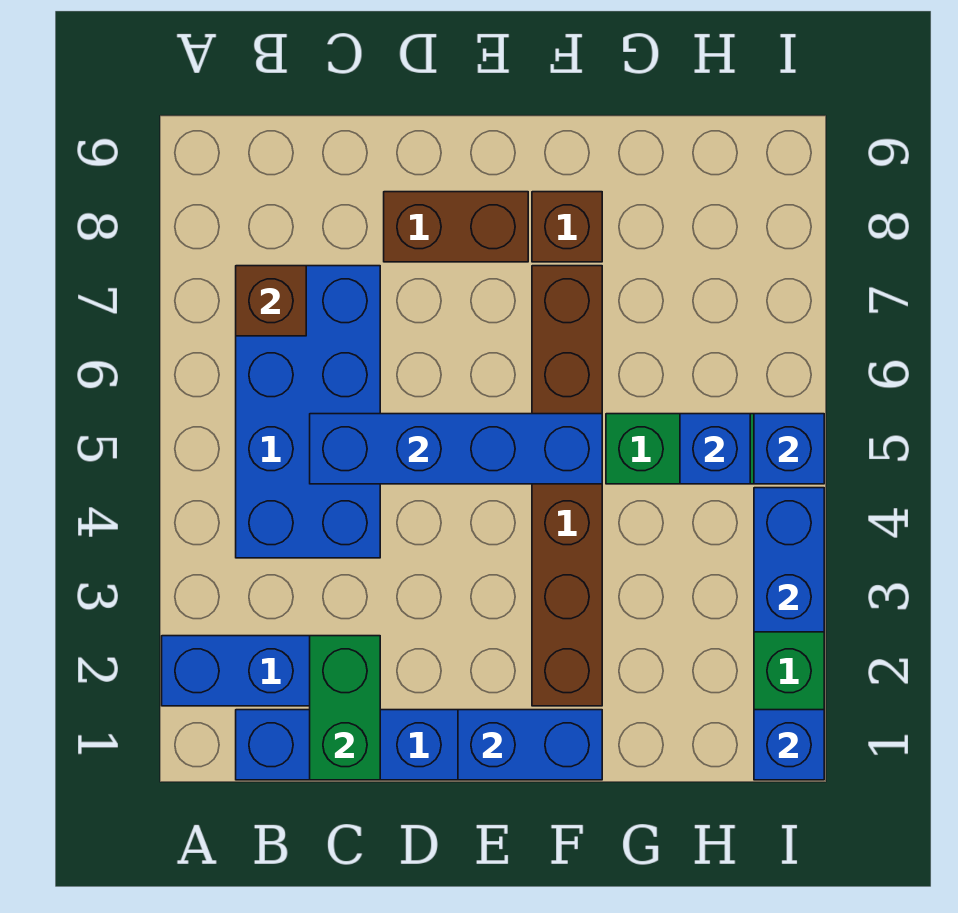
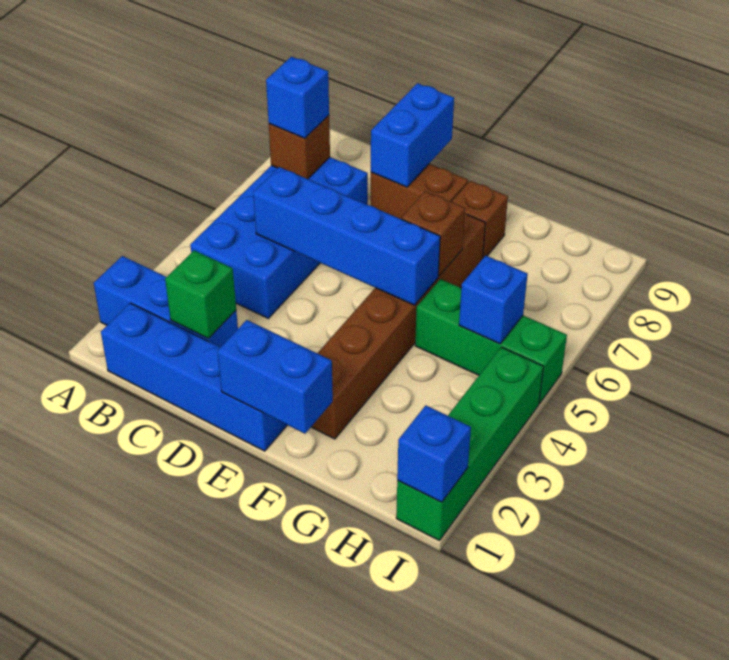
green 1x2 brick [310,636,380,780] -> green 1x1 brick [165,250,236,338]
none -> brown 1x1 brick [401,191,465,276]
blue 1x2 brick [754,488,824,632] -> blue 1x2 brick moved to [371,83,454,187]
blue 1x1 brick [754,414,824,484] -> blue 1x1 brick moved to [266,57,329,138]

